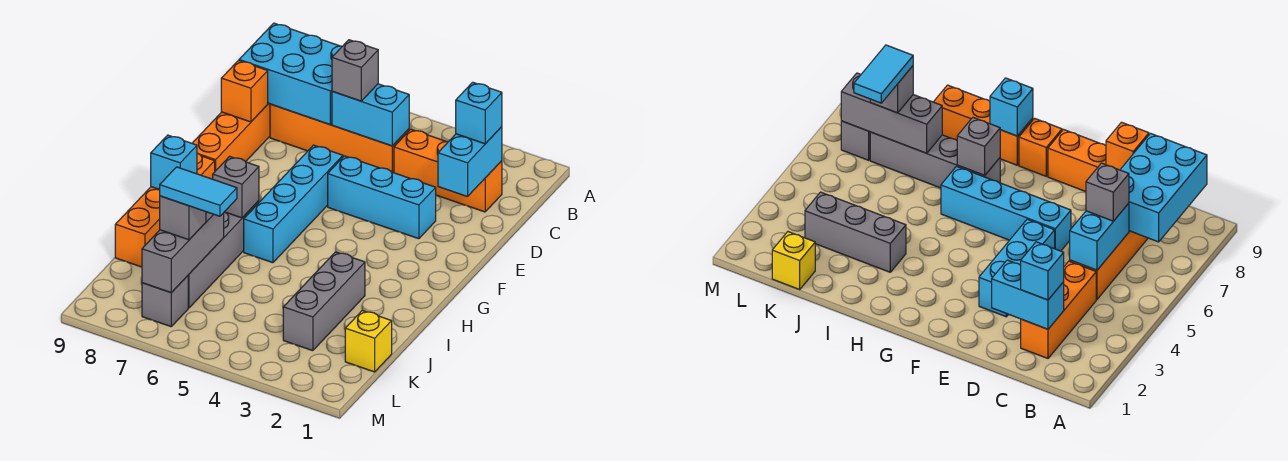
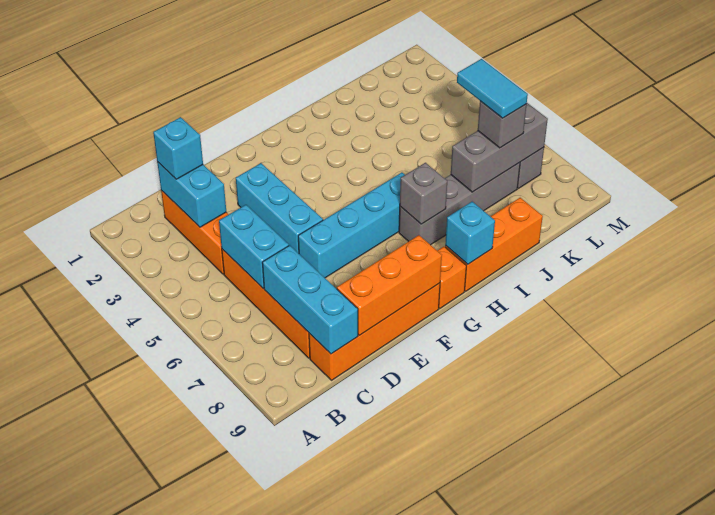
cyan 2x3 brick [239,23,342,125] -> cyan 1x3 brick [262,245,358,354]
cyan 1x2 brick [438,127,502,197] -> cyan 1x2 brick turned to [157,162,226,227]
grey 1x1 brick [332,40,378,101] -> none
orange 1x1 brick [221,61,268,122] -> orange 1x3 brick [337,235,442,335]
grey 1x3 brick [283,252,365,351] -> none
yellow 1x1 brick [345,311,392,372] -> none

